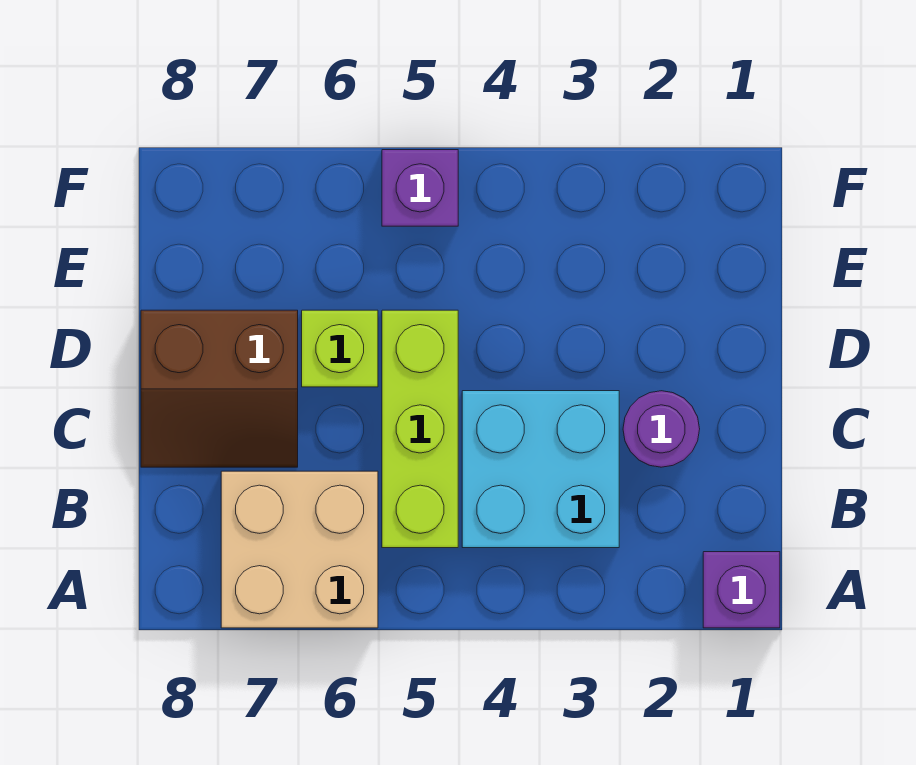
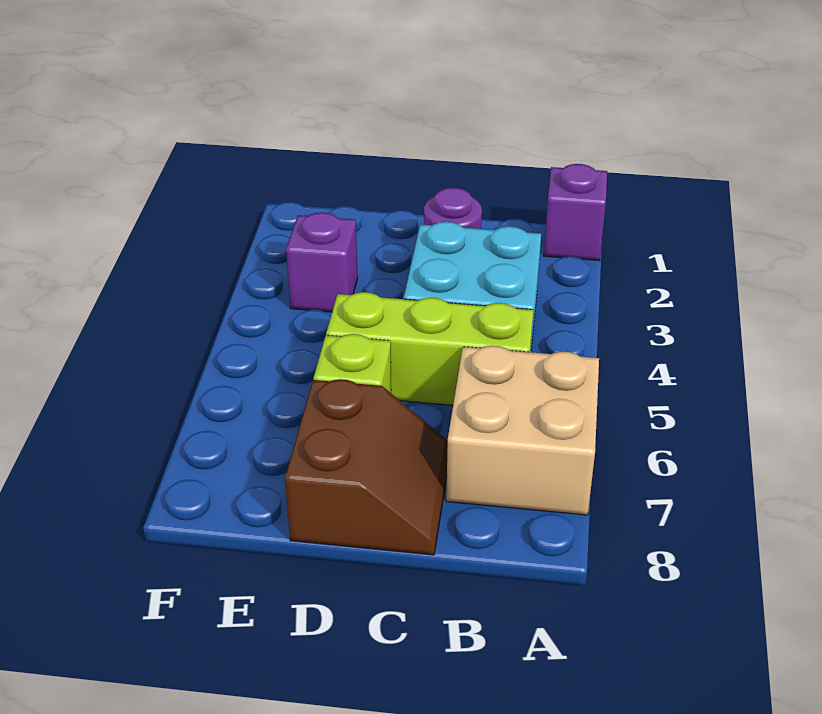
purple 1x1 brick [382,150,458,226] -> purple 1x1 brick moved to [286,212,358,312]

